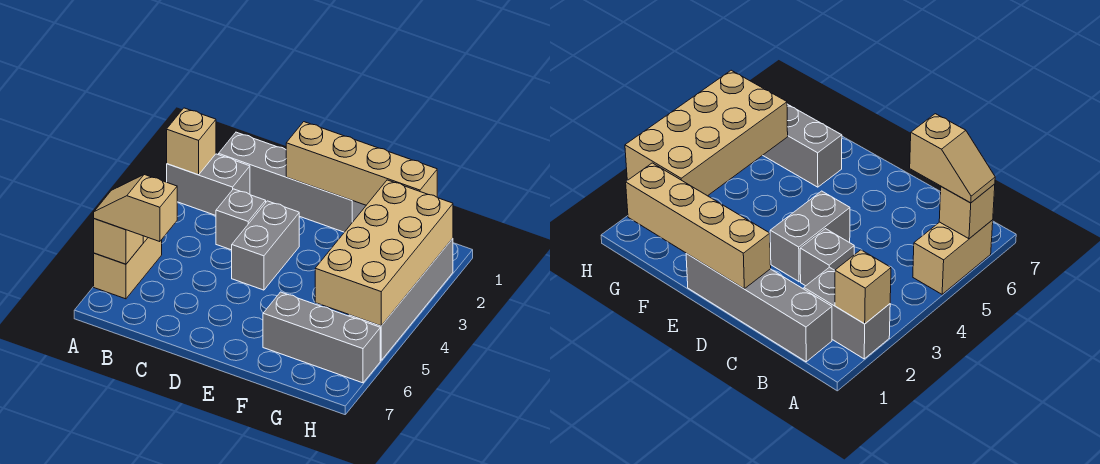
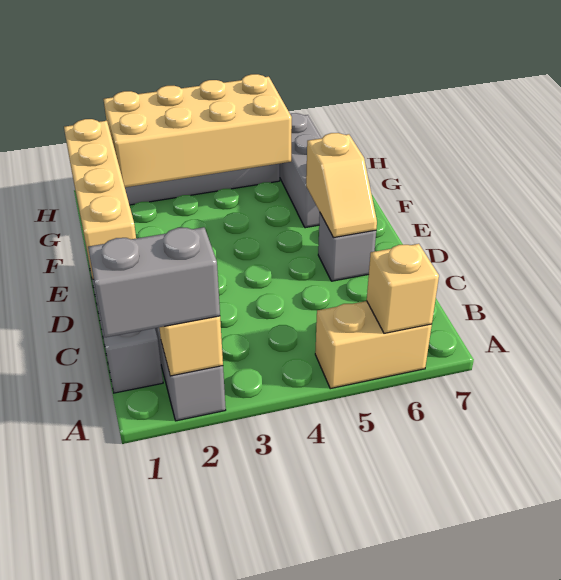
tan 1x2 slope [94,175,177,242] -> tan 1x2 slope moved to [306,133,377,238]
grey 1x1 brick [216,189,266,250] -> grey 1x1 brick moved to [318,213,376,281]
grey 1x2 brick [232,201,299,290] -> grey 1x2 brick moved to [88,227,220,337]

